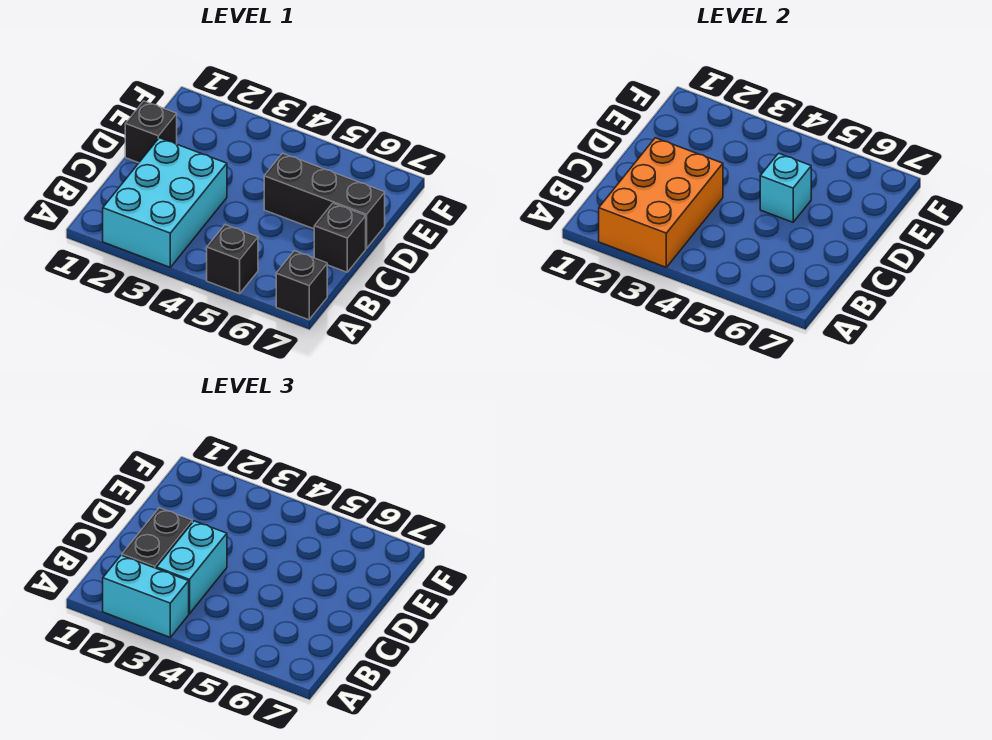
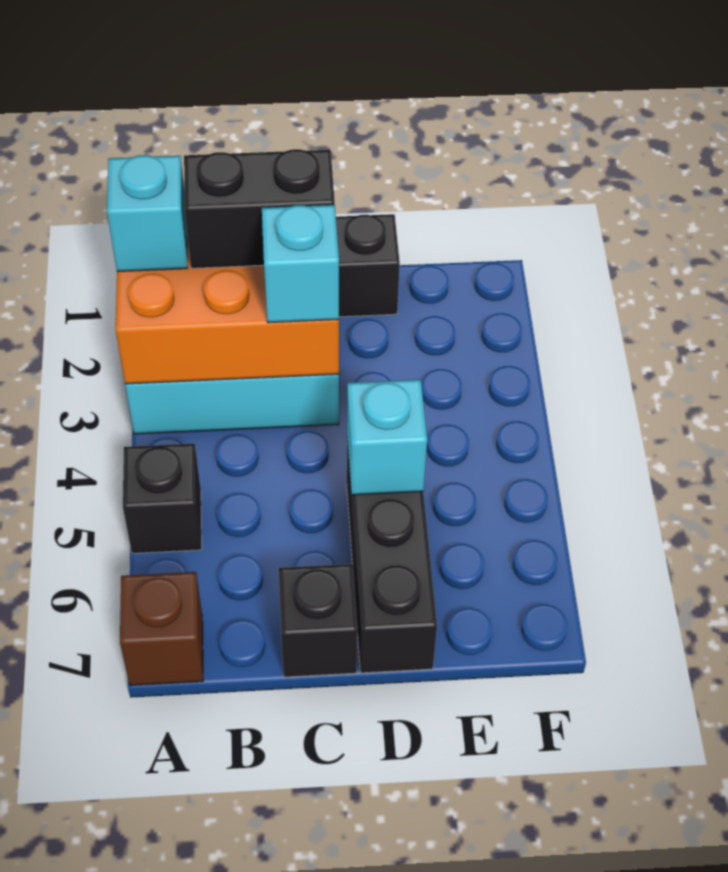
cyan 1x2 brick [103,555,189,637] -> cyan 1x1 brick [107,155,187,272]
black 1x1 brick [276,251,327,320] -> brown 1x1 brick [120,572,203,685]
cyan 1x2 brick [157,521,227,614] -> cyan 1x1 brick [262,205,339,323]

